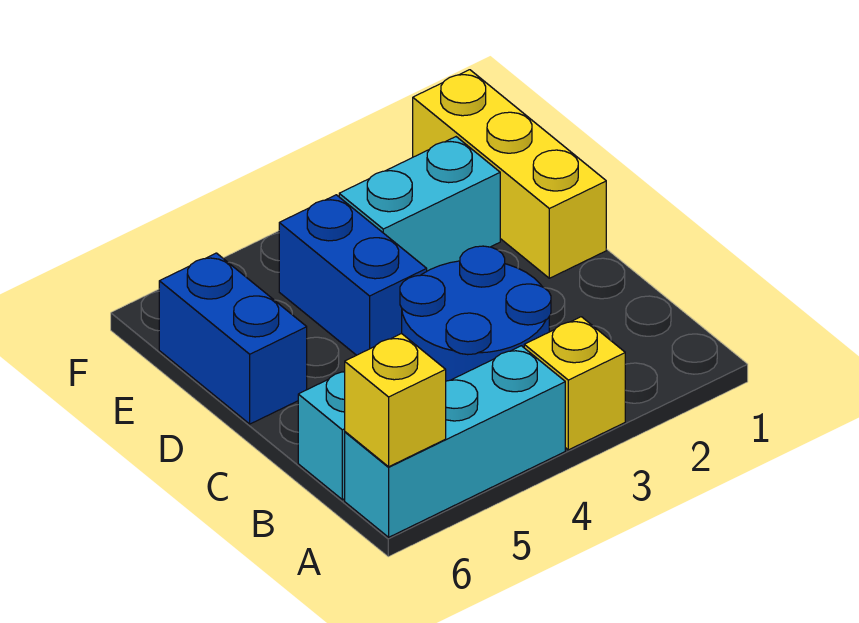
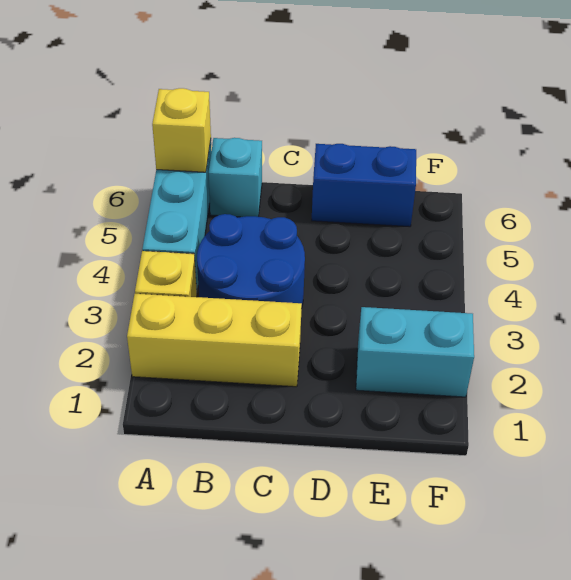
yellow 1x3 brick [413,70,606,278] -> yellow 1x3 brick moved to [127,294,302,387]
blue 1x2 brick [279,195,427,355] -> none
cyan 1x2 brick [339,137,500,271] -> cyan 1x2 brick turned to [356,307,474,397]

